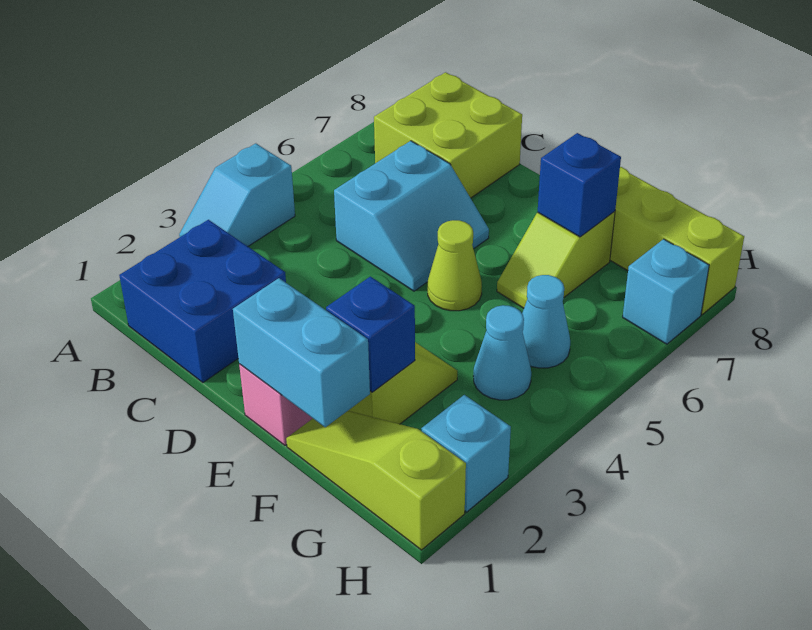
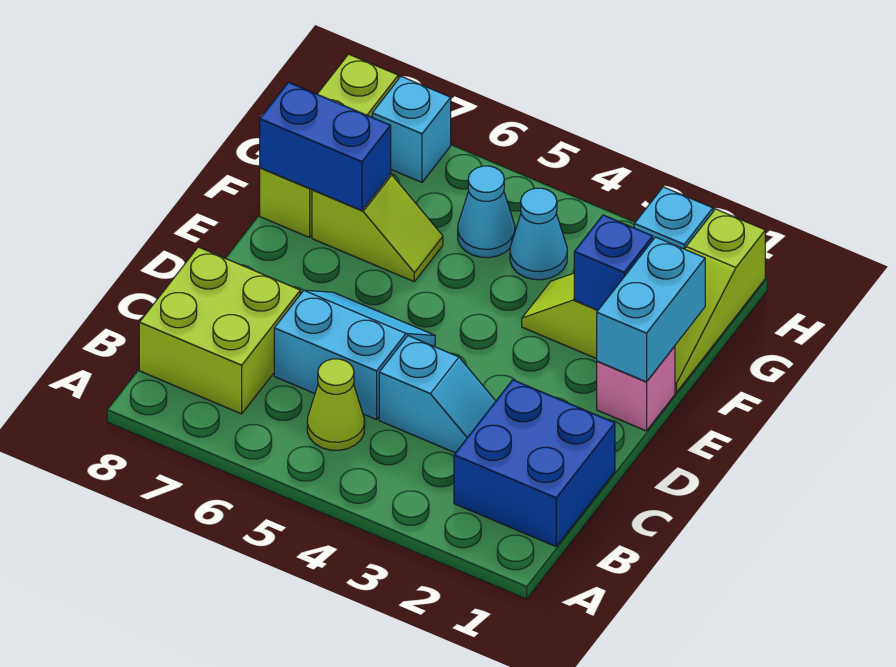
cyan 1x2 slope [179,143,295,246] -> cyan 1x2 slope moved to [379,336,496,453]
lime 1x1 cone [428,220,482,311] -> lime 1x1 cone moved to [307,359,365,450]
blue 1x1 brick [538,133,621,237] -> blue 1x2 brick [260,82,391,210]

